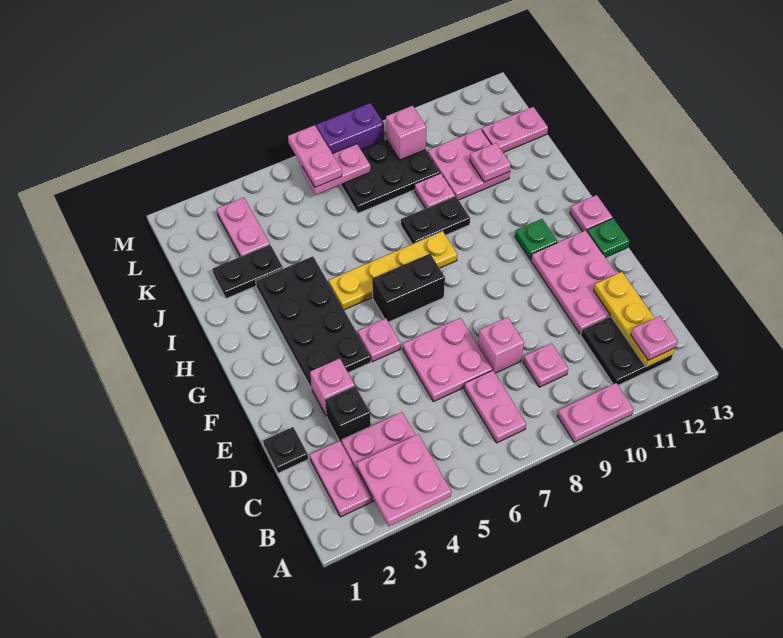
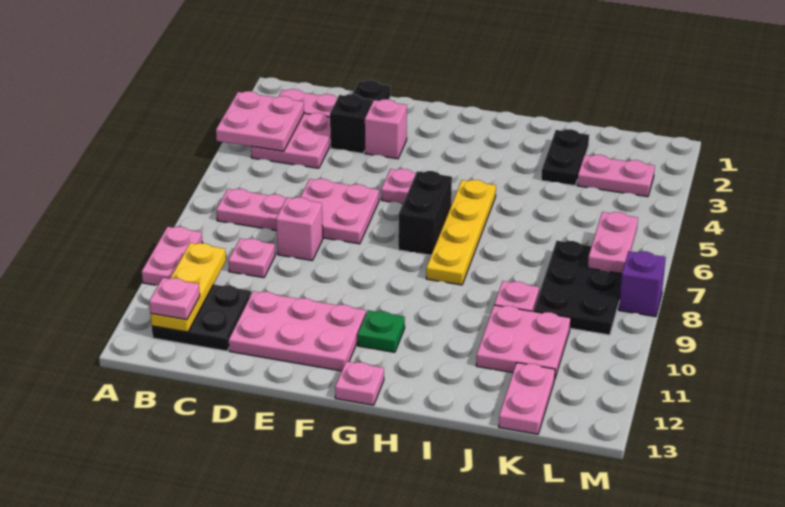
yellow 1x3 plate [594,272,675,367] -> yellow 1x3 plate turned to [151,243,226,332]
black 2x4 plate [256,256,371,389] -> none
green 1x1 plate [587,218,630,258] -> none
black 1x2 plate [401,196,470,244] -> none
pink 1x1 plate [470,143,511,182] -> none
pink 1x2 plate [288,125,342,187] -> none
pink 1x1 brick [386,106,427,160] -> none
purple 1x2 brick [316,103,384,154] -> purple 1x1 brick [619,251,666,317]

